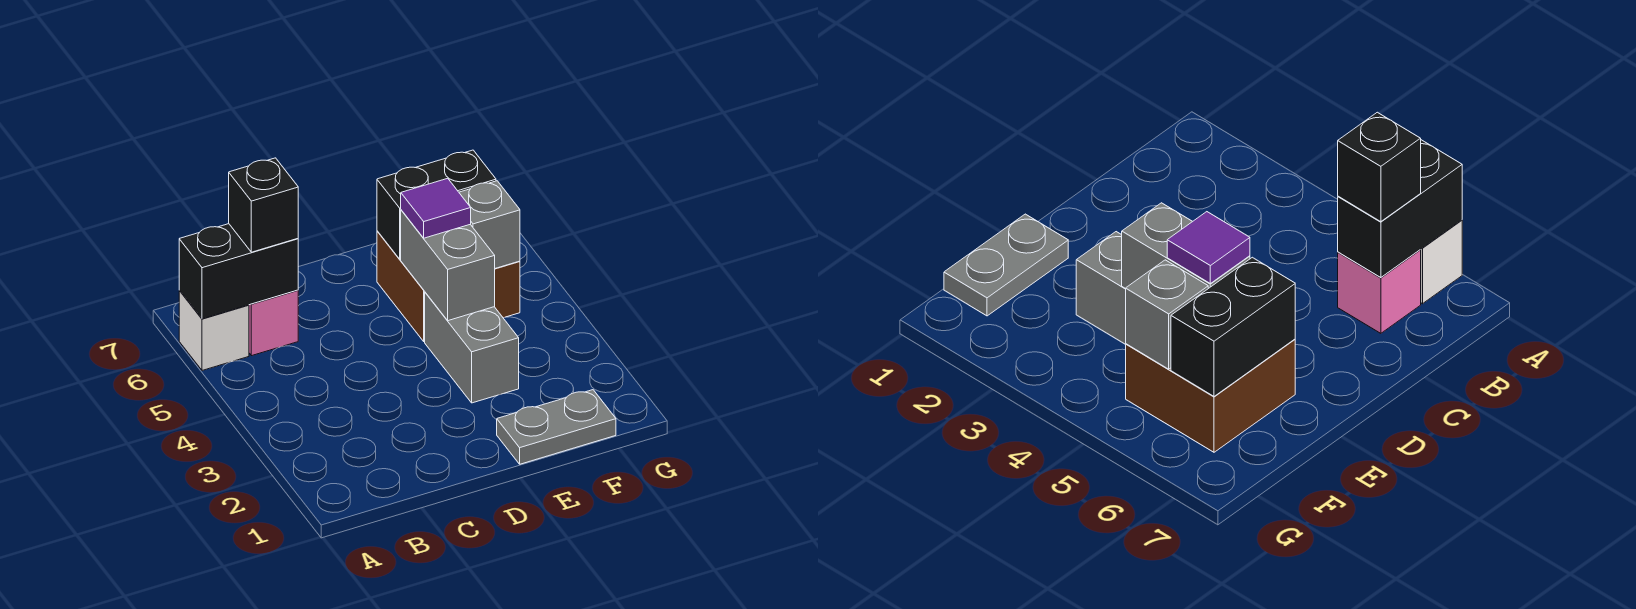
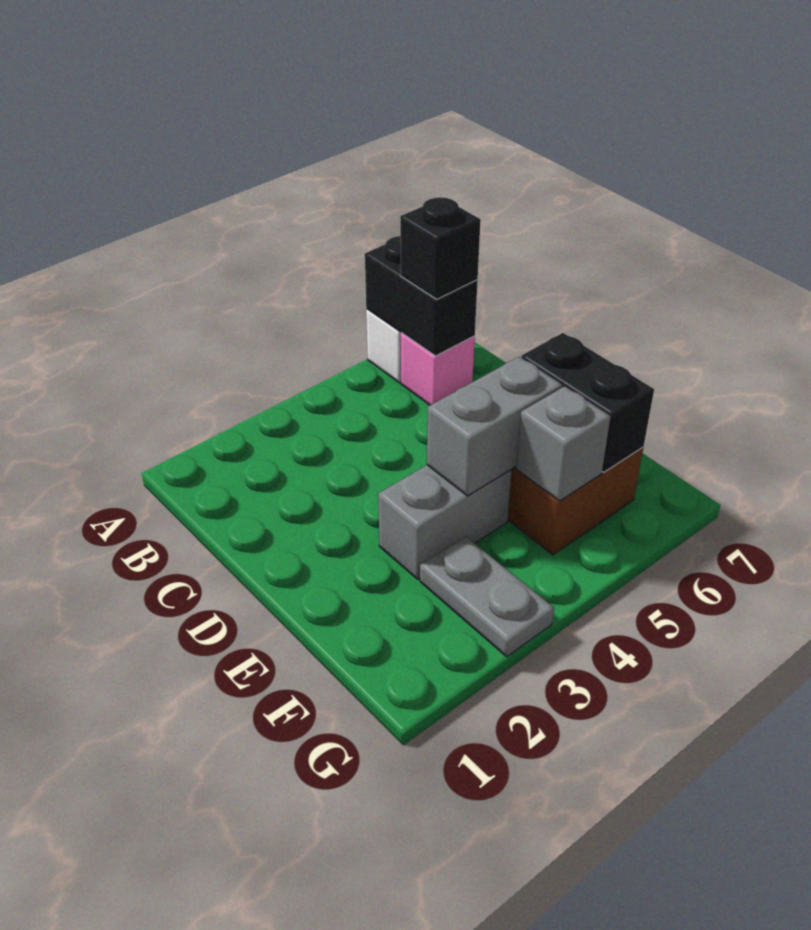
grey 1x2 plate [497,390,616,464] -> grey 1x2 plate moved to [420,536,554,657]
purple 1x1 tile [401,178,471,238] -> none

